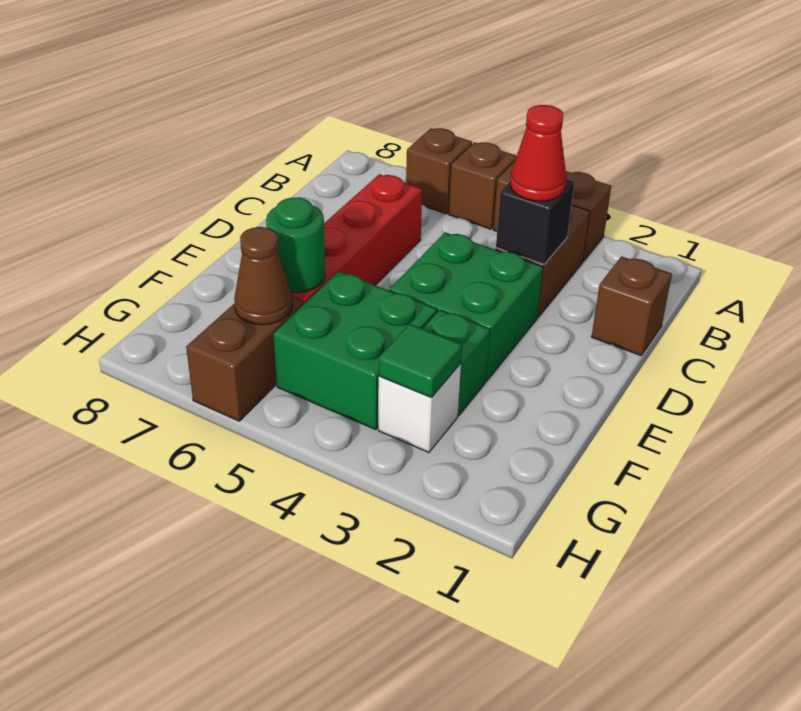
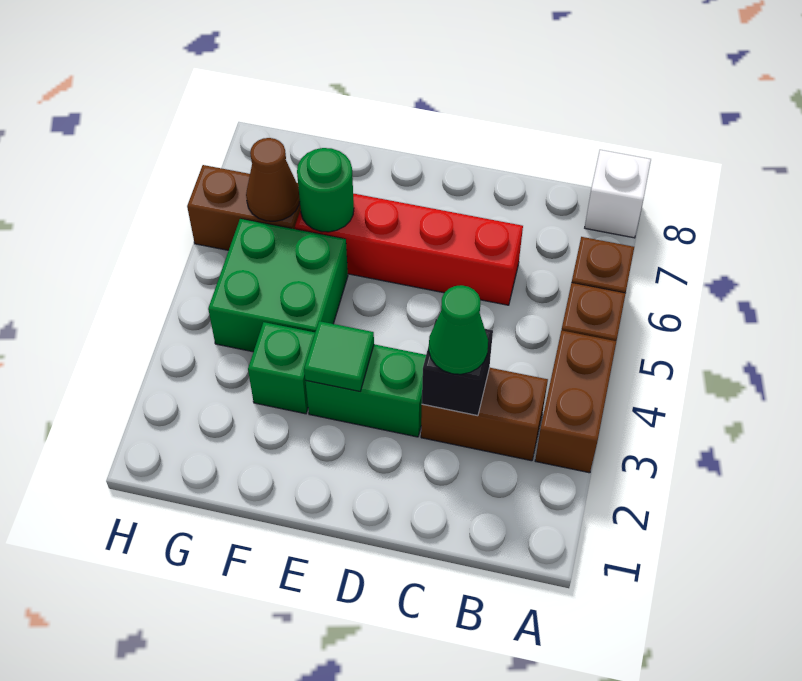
brown 1x1 brick [592,256,672,355] -> none
red 1x1 cone [510,105,566,201] -> green 1x1 cone [429,285,488,374]
green 2x2 brick [389,232,543,381] -> green 1x2 brick [305,344,426,437]
white 1x1 brick [378,364,461,452] -> white 1x1 brick moved to [585,150,651,238]
green 1x1 tile [379,324,462,398] -> green 1x1 tile moved to [304,321,374,391]

